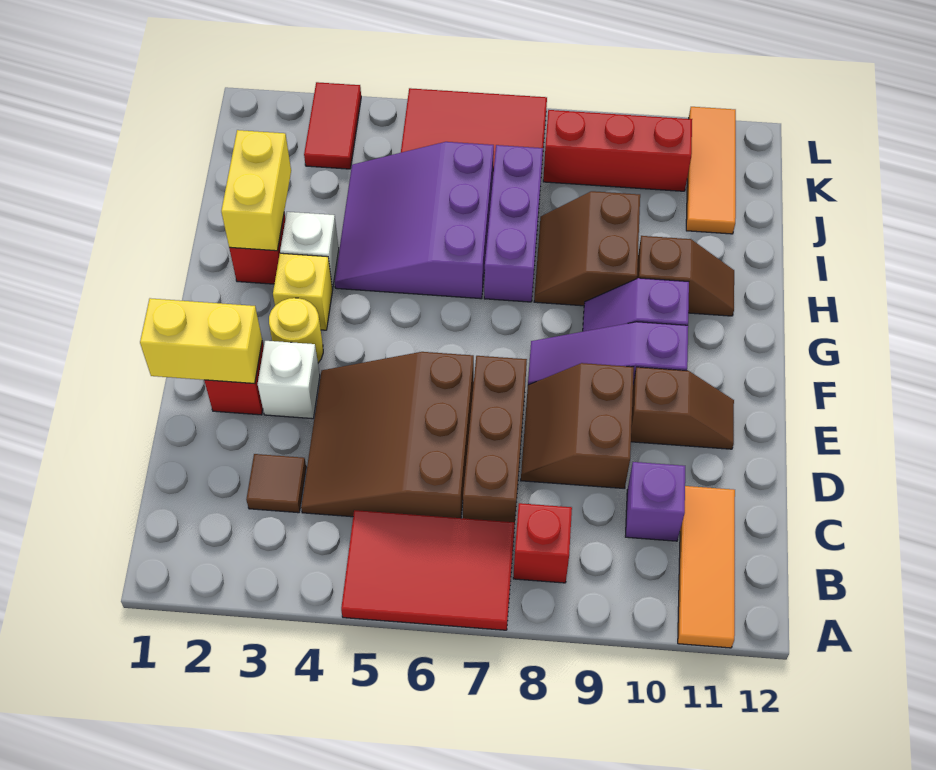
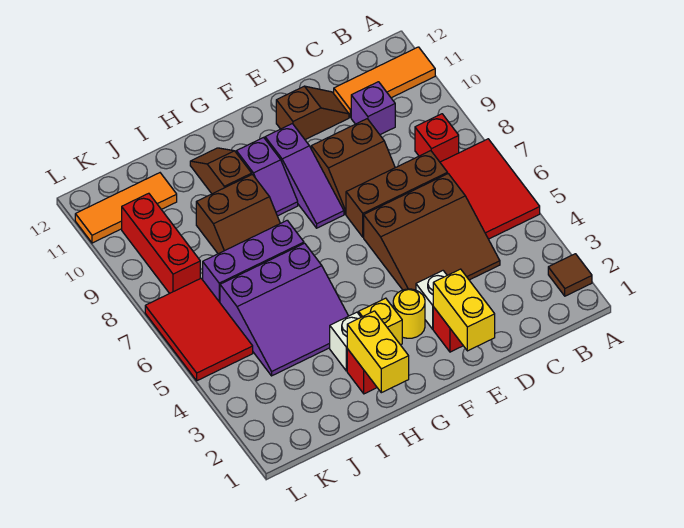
brown 1x1 tile [246,454,306,513] -> brown 1x1 tile moved to [548,254,592,296]
brown 1x2 slope [631,367,734,449] -> brown 1x2 slope turned to [276,86,349,140]
yellow 1x2 brick [221,130,291,251] -> yellow 1x2 brick turned to [347,311,409,393]
red 1x2 tile [304,82,361,169] -> none

